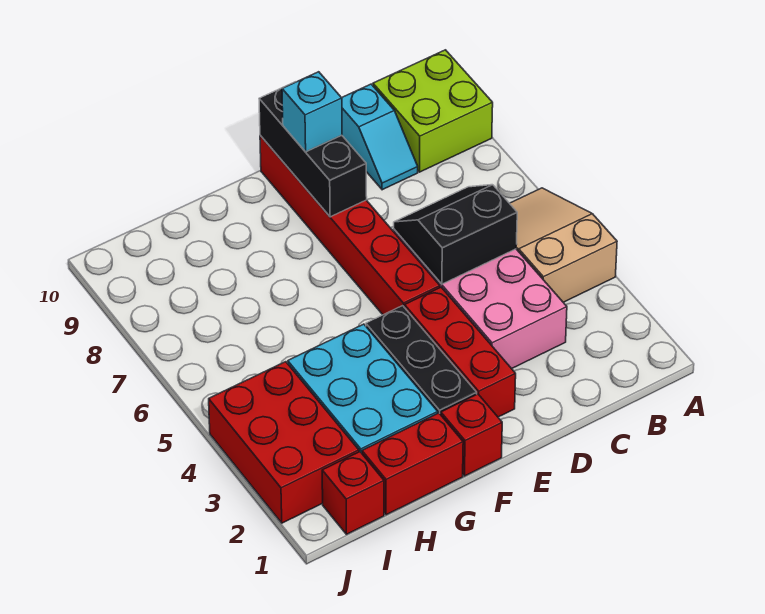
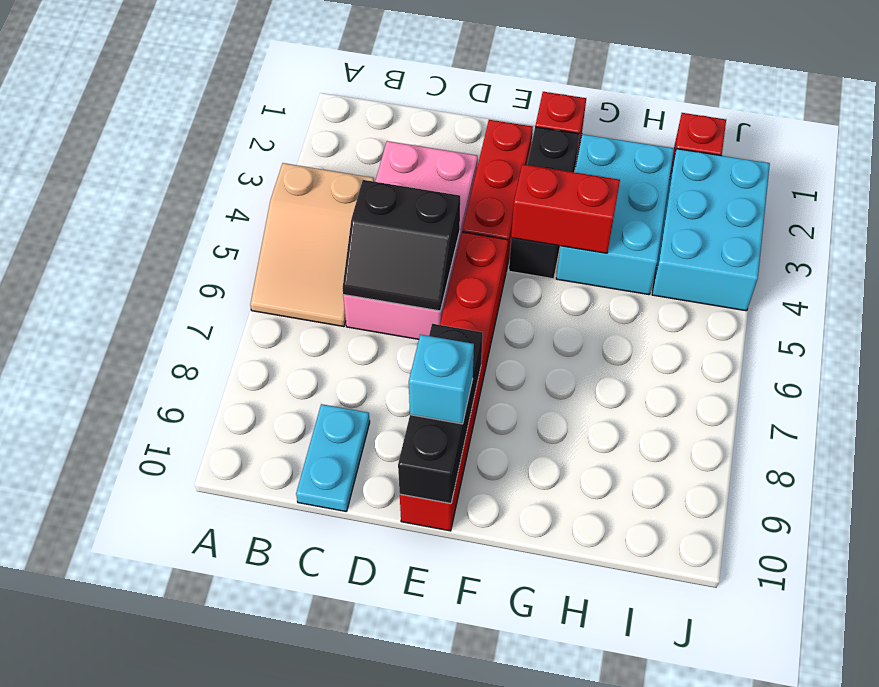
lime 2x2 brick [373,50,493,172] -> none
cyan 1x2 slope [342,84,418,190] -> cyan 1x2 plate [296,404,370,512]
red 1x2 brick [362,413,463,515] -> red 1x2 brick moved to [511,164,620,253]
red 2x3 brick [209,362,359,523] -> cyan 2x3 brick [652,149,770,311]

